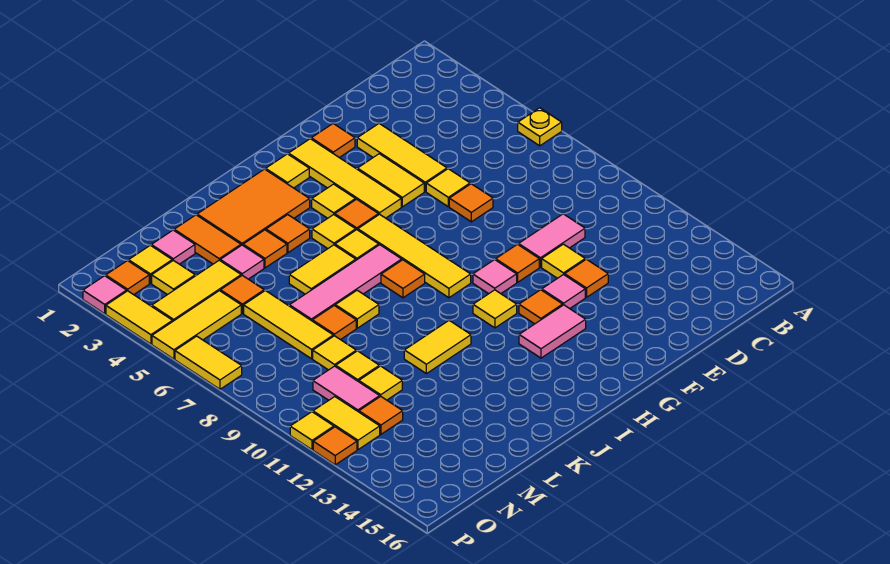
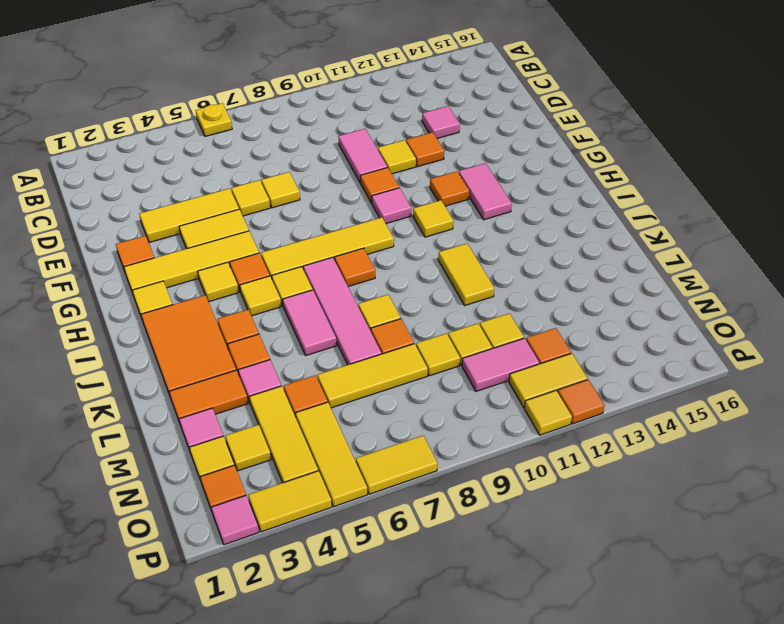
orange 1x1 tile [449,184,493,222] -> yellow 1x1 tile [261,172,300,208]
pink 1x1 tile [542,274,585,309] -> pink 1x1 tile moved to [422,106,460,138]
yellow 1x2 tile [289,245,356,294] -> pink 1x2 tile [283,290,337,355]

